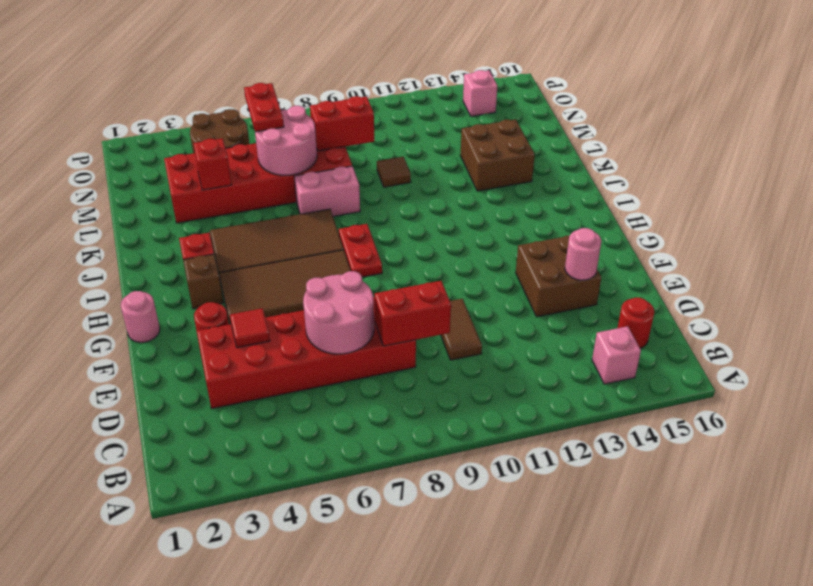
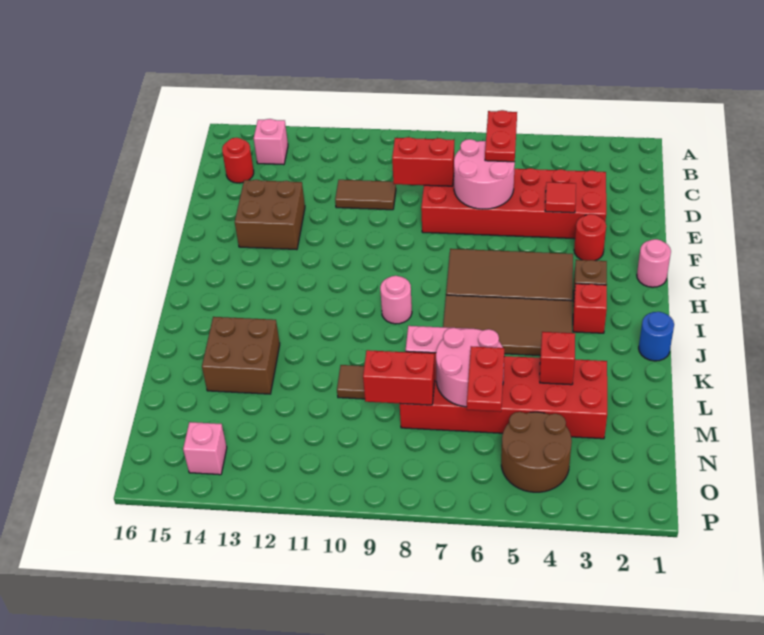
brown 1x2 tile [441,299,482,360] -> brown 1x2 tile turned to [335,180,396,210]
pink 1x1 round brick [565,228,601,280] -> pink 1x1 round brick moved to [380,276,412,324]
red 1x2 plate [339,224,382,277] -> red 1x2 plate moved to [485,110,517,162]
none -> blue 1x1 round brick [639,312,674,361]

